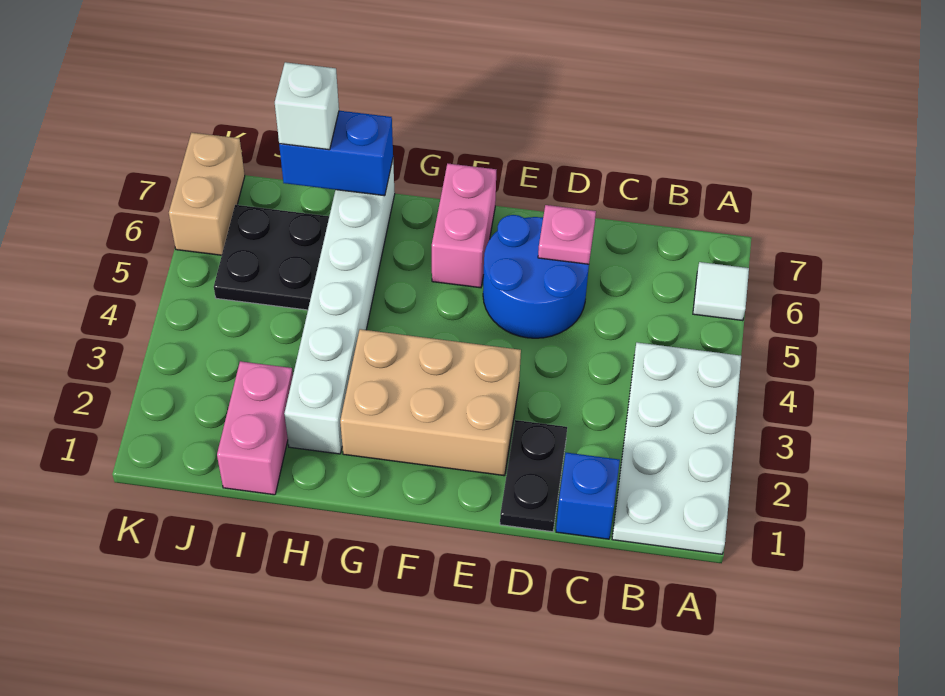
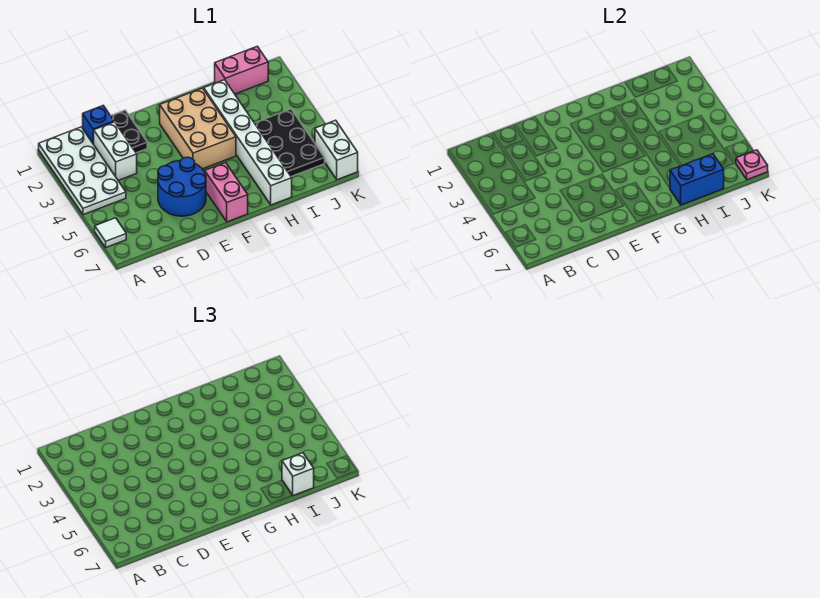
none -> white 1x2 brick [94,122,137,180]
pink 1x1 plate [538,205,596,264] -> pink 1x1 plate moved to [736,150,768,180]
tan 2x3 brick [340,329,521,476] -> tan 2x3 brick turned to [160,88,236,169]
pink 1x2 brick [217,361,293,495] -> pink 1x2 brick turned to [215,46,268,94]
black 2x2 plate [214,205,329,310] -> black 2x3 plate [255,109,325,176]
tan 1x2 brick [169,132,245,255] -> white 1x2 brick [315,120,358,180]

